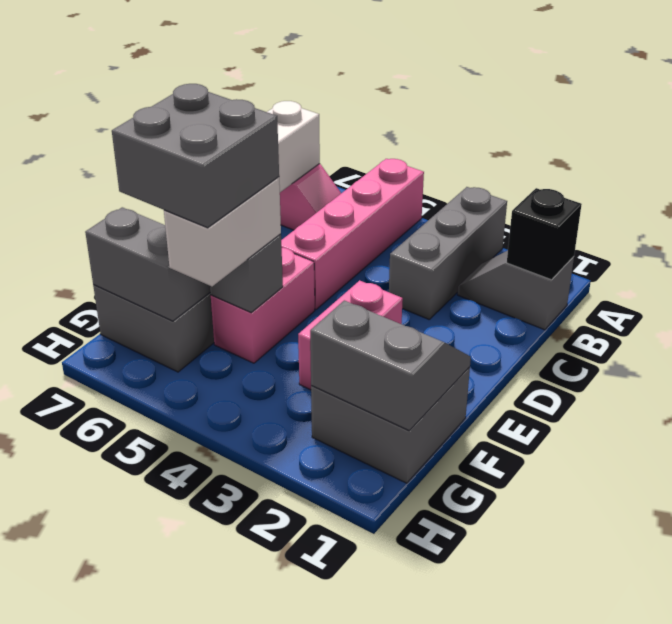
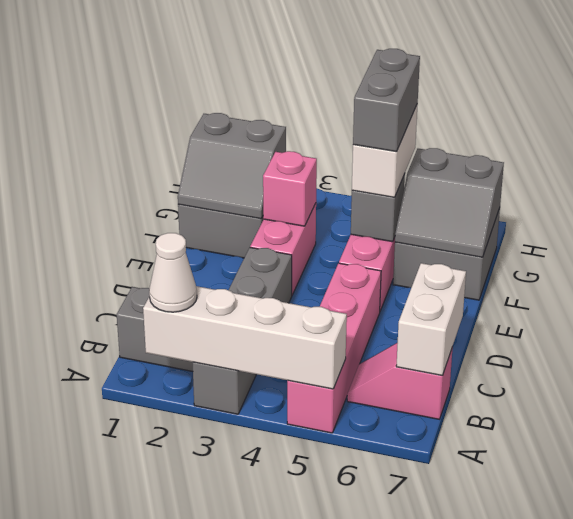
none -> white 1x4 brick [143,286,347,389]
none -> white 1x1 cone [149,233,197,312]
grey 1x3 brick [389,187,507,319] -> grey 1x4 brick [193,248,292,414]
black 1x1 brick [507,188,582,280] -> none
none -> pink 1x1 brick [263,151,317,226]
grey 2x2 brick [112,84,279,228] -> grey 1x2 brick [353,49,420,152]

